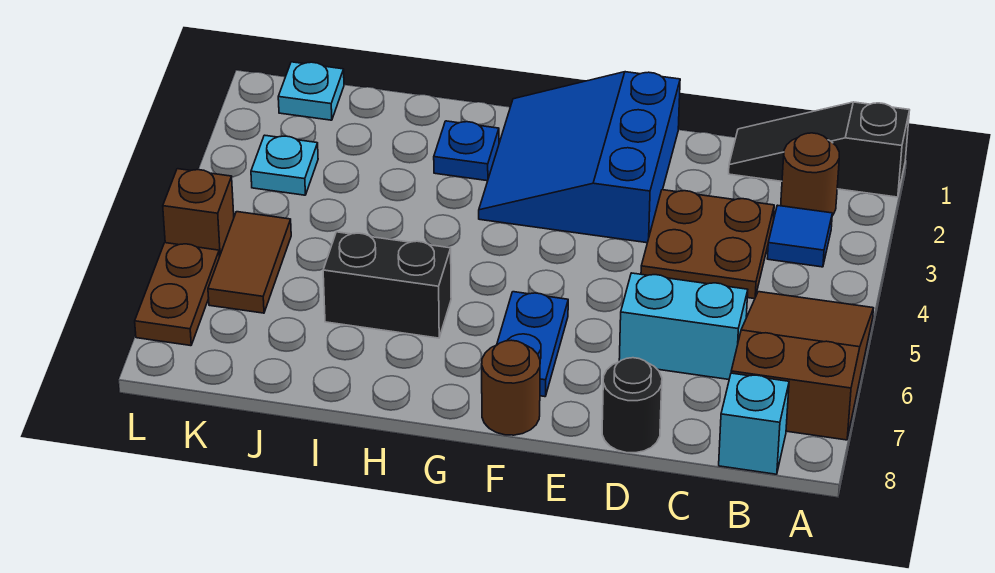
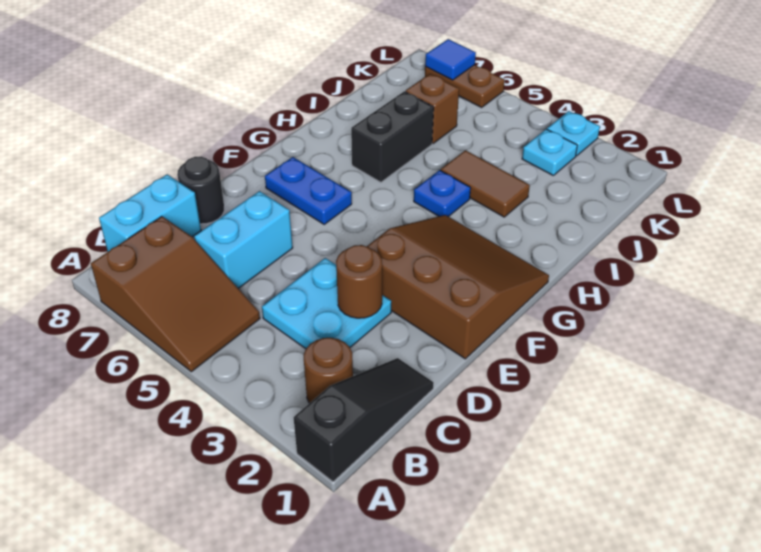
blue 1x1 tile [767,205,832,267] -> blue 1x1 tile moved to [425,39,476,80]
cyan 1x1 brick [719,373,789,474] -> cyan 1x2 brick [99,174,201,252]
brown 2x2 plate [641,190,774,299] -> cyan 2x2 plate [262,258,391,349]
blue 3x3 slope [479,72,680,243] -> brown 3x3 slope [367,215,549,359]
brown 1x1 round brick [482,340,540,435] -> brown 1x1 round brick moved to [336,245,382,318]
blue 1x1 plate [434,121,499,181] -> blue 1x1 plate moved to [414,170,471,217]
cyan 1x1 plate [278,62,344,120] -> cyan 1x1 plate moved to [547,111,600,156]
brown 1x2 tile [208,212,291,313] -> brown 1x2 tile moved to [441,150,530,217]
brown 1x1 brick [163,169,234,257] -> brown 1x1 brick moved to [405,74,459,143]

